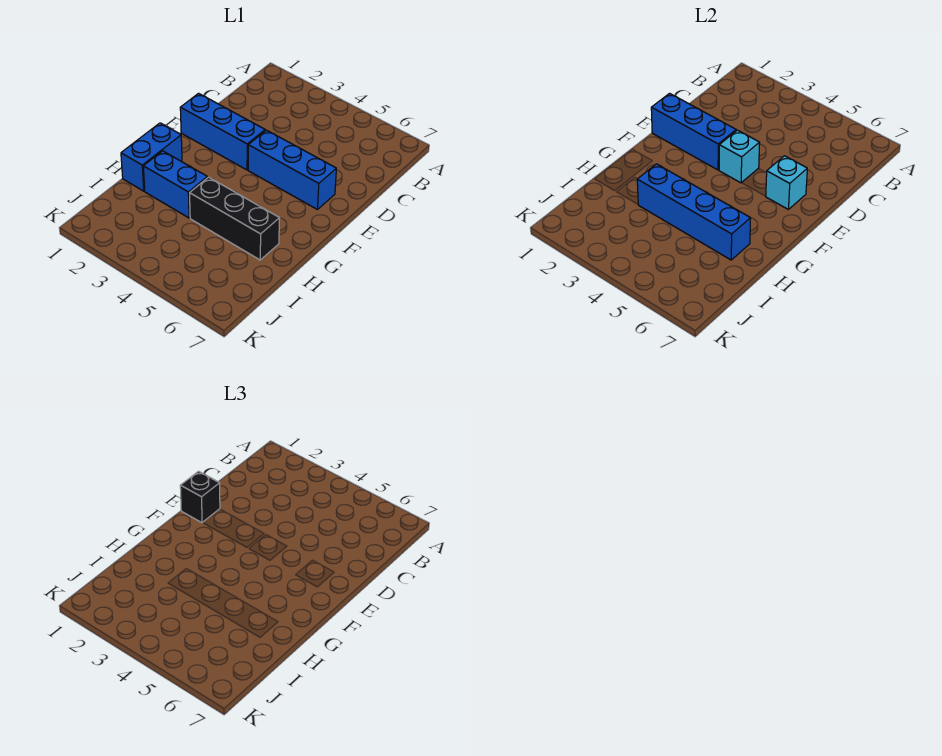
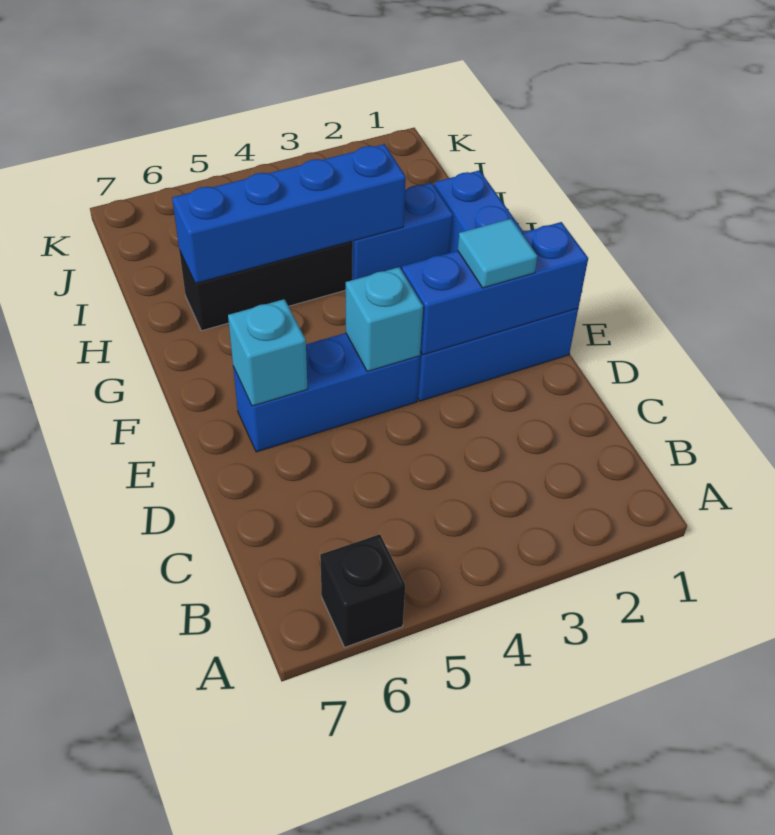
black 1x1 brick [180,471,220,523] -> black 1x1 brick moved to [320,534,405,647]
none -> cyan 1x1 tile [458,219,537,288]

